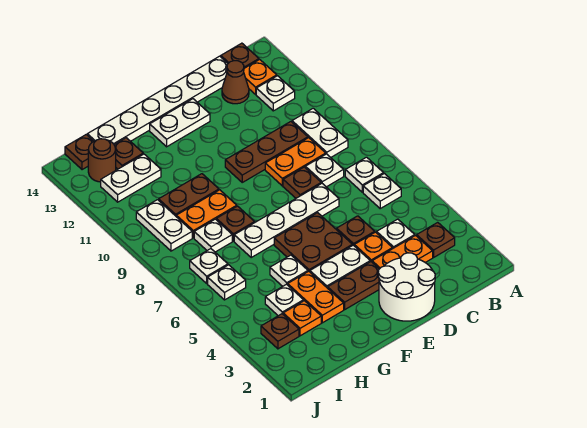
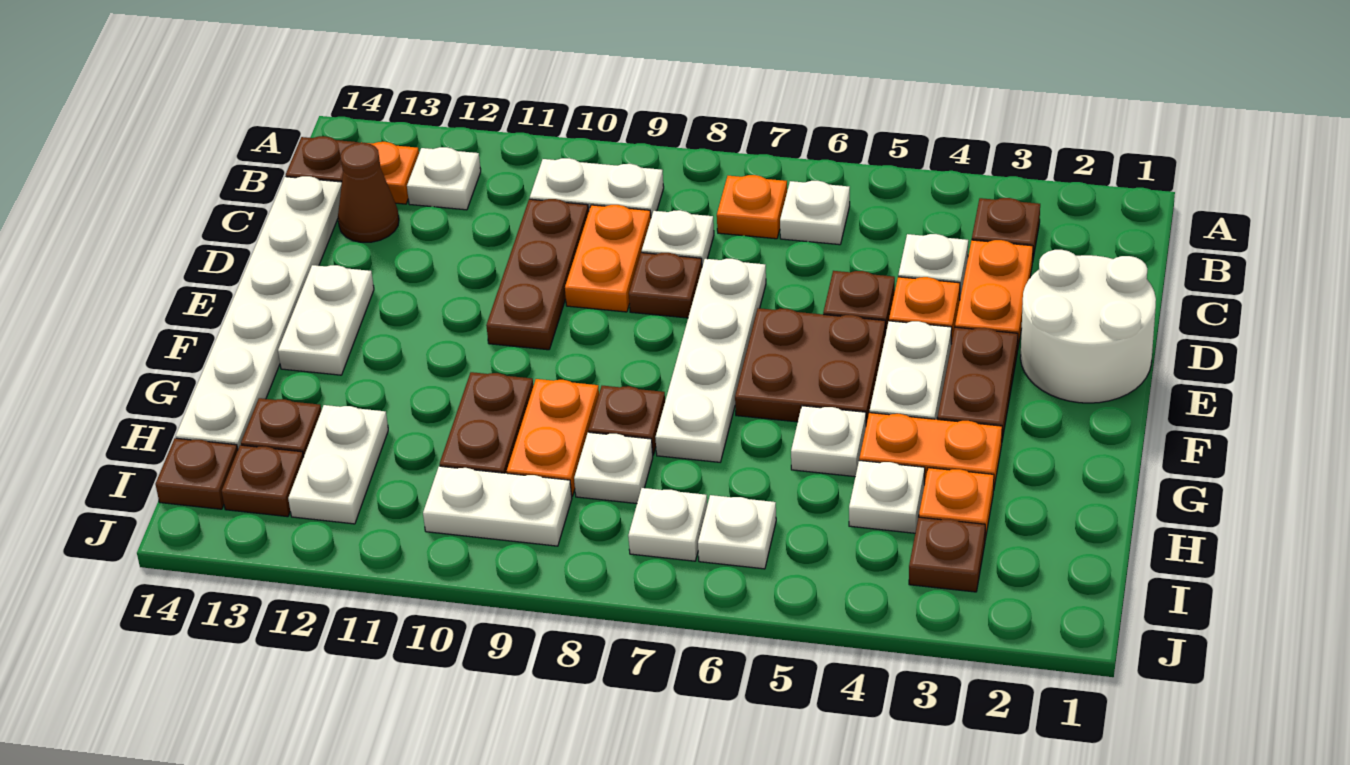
white 1x1 plate [345,157,384,192] -> orange 1x1 plate [717,175,787,239]
brown 1x1 round brick [88,139,116,182] -> brown 1x1 plate [222,445,304,517]

